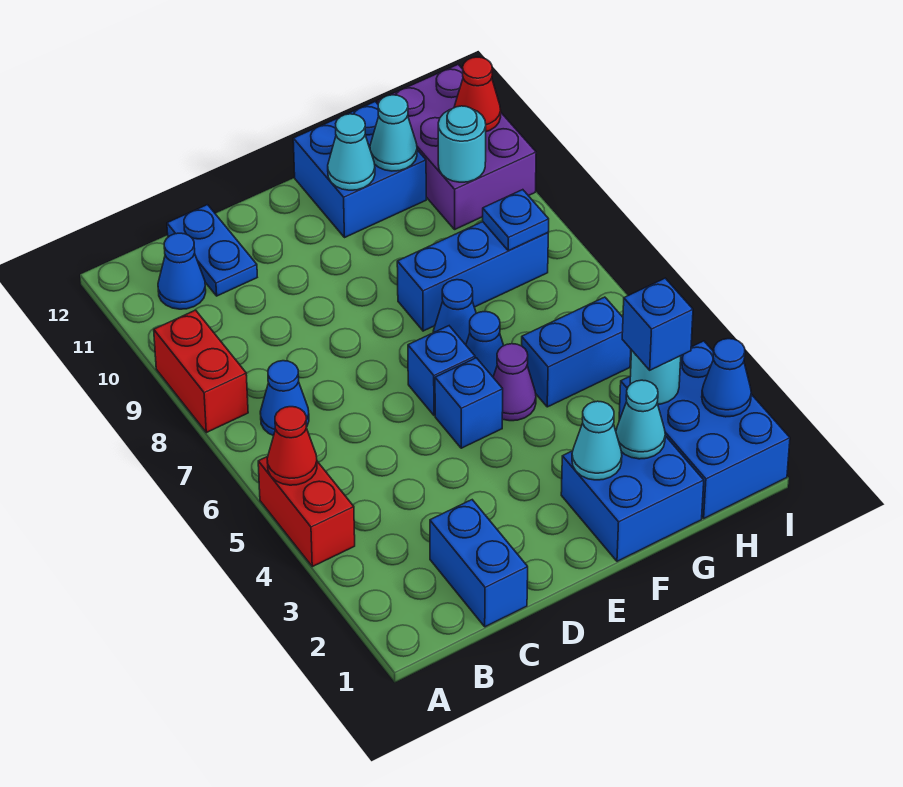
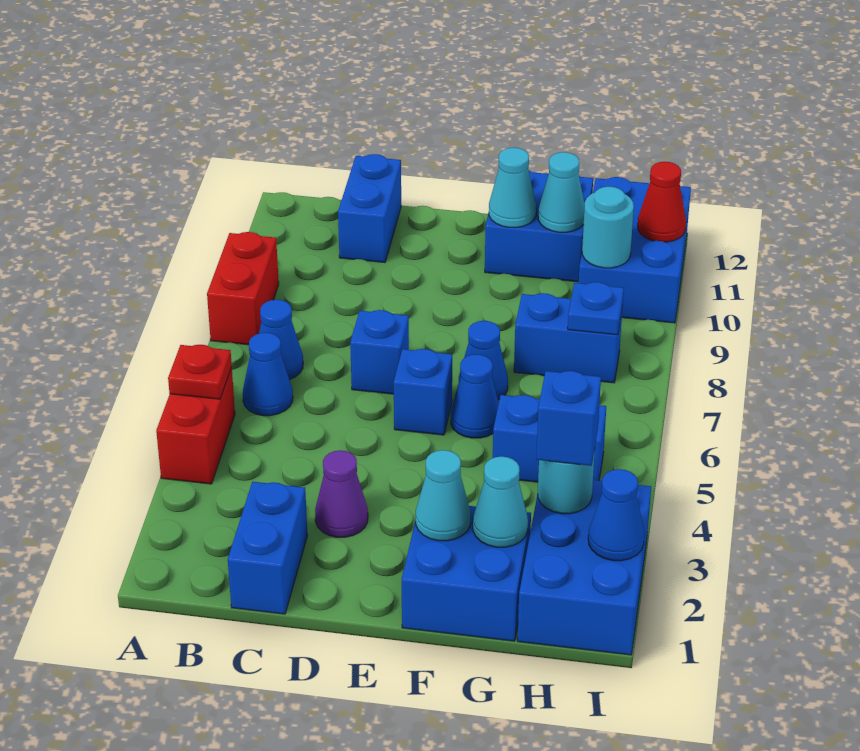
red 1x1 cone [267,407,317,485] -> red 1x1 plate [168,345,232,399]
blue 1x1 cone [158,233,206,309] -> blue 1x1 cone moved to [243,333,293,416]
blue 1x2 plate [167,205,257,296] -> blue 1x2 brick [338,154,401,263]
blue 1x1 brick [435,358,503,448] -> blue 1x1 brick moved to [350,310,409,394]
purple 1x1 cone [493,344,536,421] -> purple 1x1 cone moved to [315,450,368,537]
blue 1x3 brick [397,222,548,331] -> blue 1x2 brick [514,293,623,383]
purple 2x3 brick [377,65,536,229] -> blue 2x3 brick [579,177,691,323]

